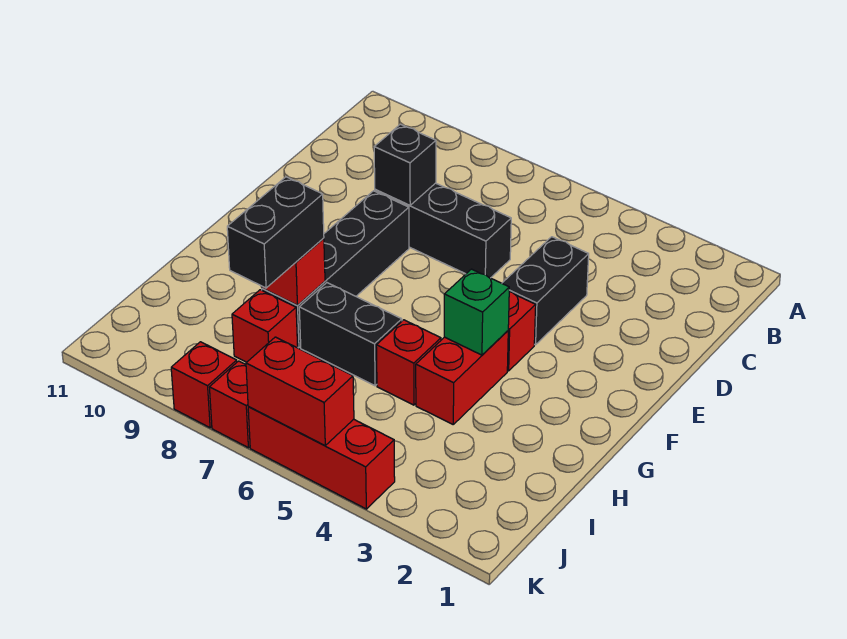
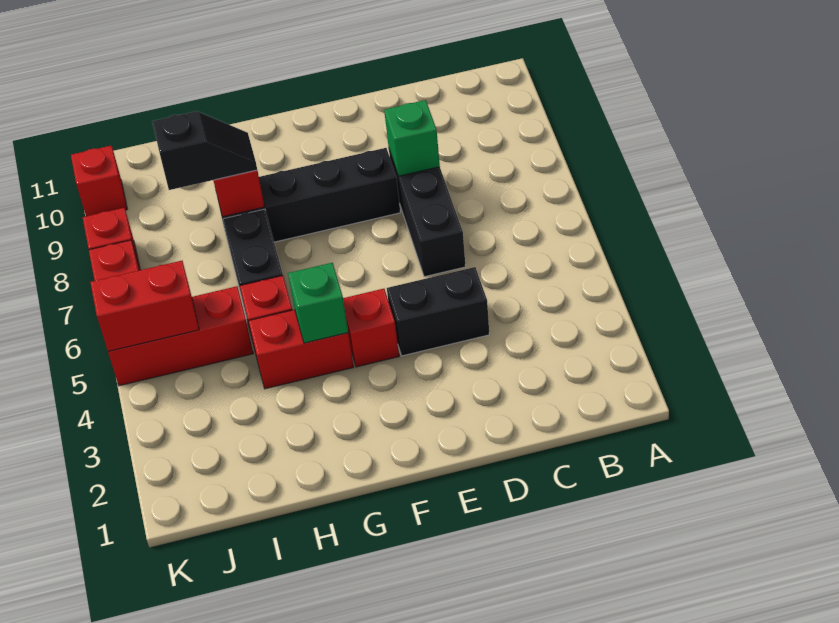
black 1x1 brick [374,124,436,205] -> green 1x1 brick [384,100,440,176]
black 1x2 brick [227,177,324,288] -> black 1x2 slope [152,111,257,190]
red 1x1 brick [232,290,298,362] -> red 1x1 brick moved to [71,145,127,216]
red 1x3 brick [248,407,395,509] -> red 1x3 brick turned to [108,286,253,386]
red 1x2 brick [246,337,354,446] -> red 1x2 brick turned to [90,261,199,351]

